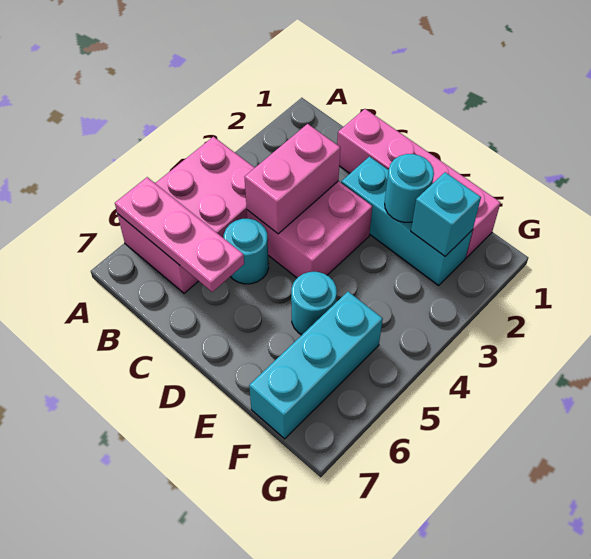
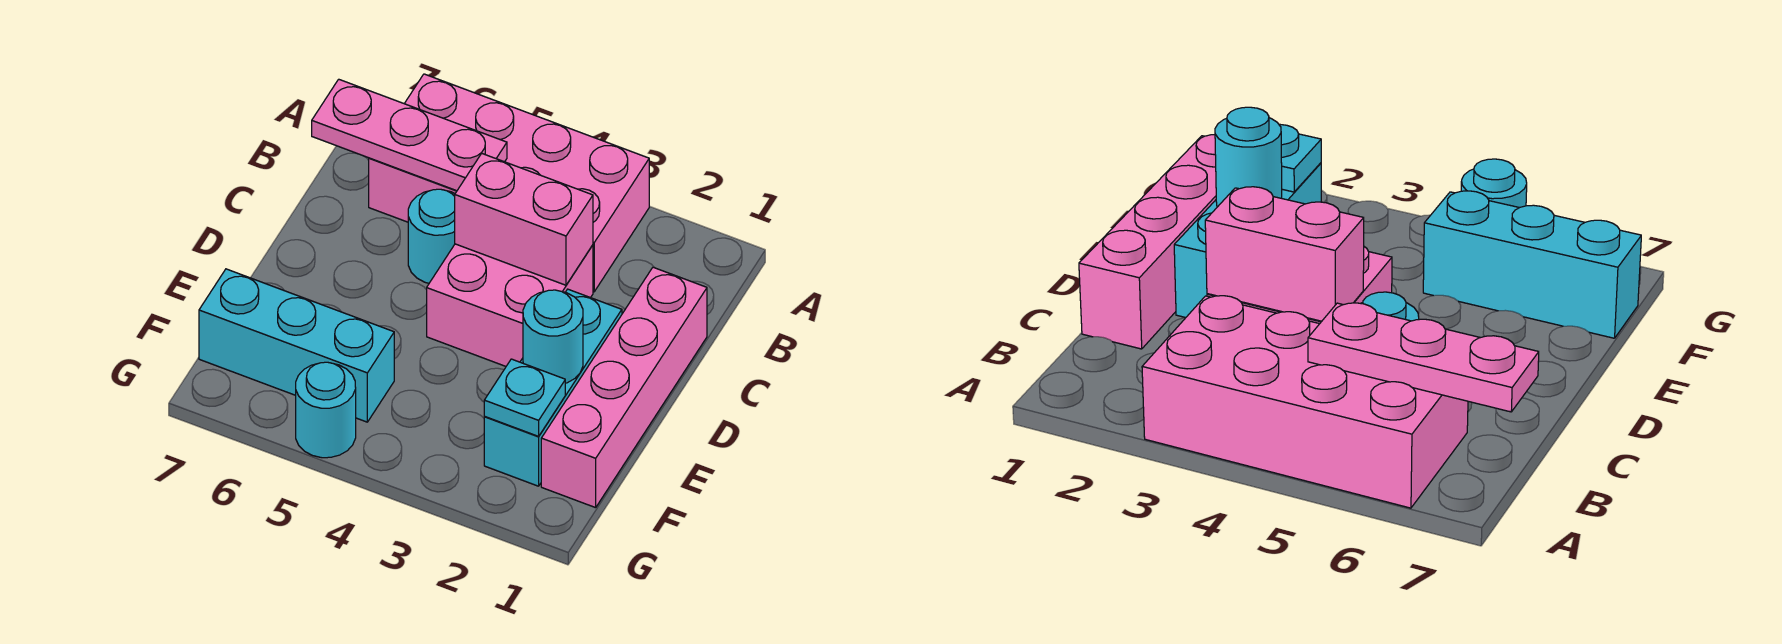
pink 2x3 brick [118,137,255,293] -> pink 2x4 brick [369,74,649,292]
pink 1x3 plate [115,177,244,292] -> pink 1x3 plate turned to [312,79,507,191]
cyan 1x1 round brick [291,272,337,335] -> cyan 1x1 round brick moved to [296,362,356,458]
cyan 1x1 brick [411,172,481,256] -> cyan 1x1 plate [484,359,565,436]

